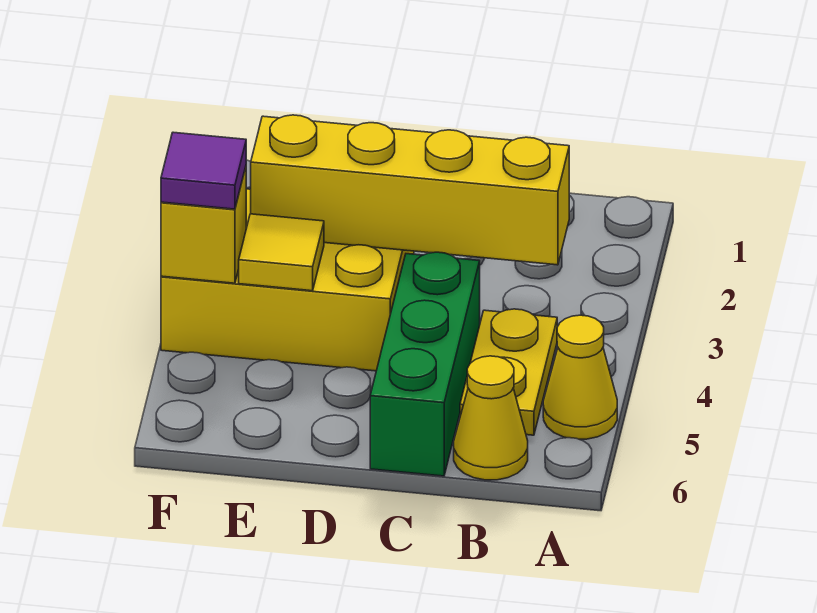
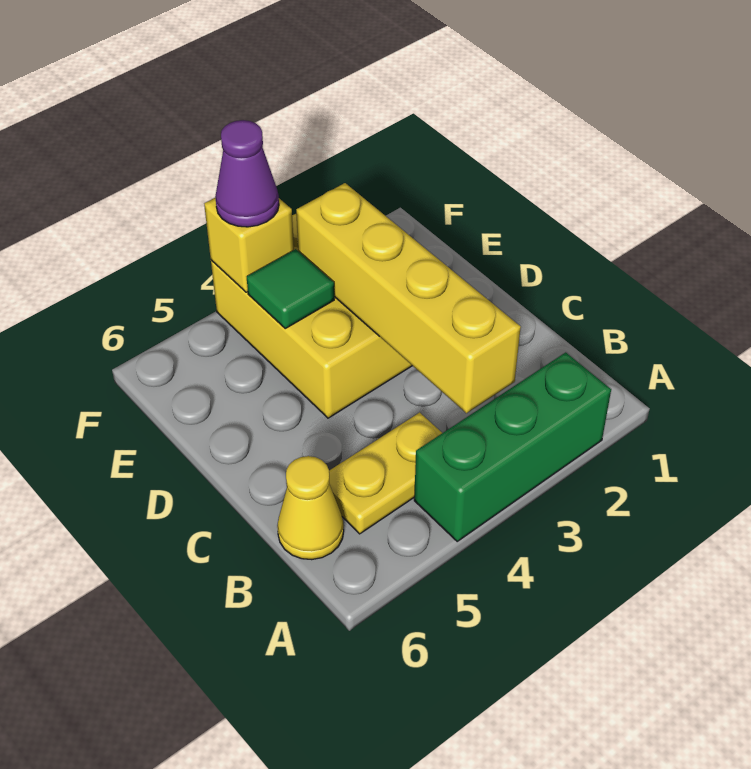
yellow 1x1 cone [543,315,617,439] -> none
green 1x3 brick [370,252,480,476] -> green 1x3 brick moved to [414,352,611,541]
yellow 1x1 tile [239,214,324,291] -> green 1x1 tile [247,249,334,328]
purple 1x1 tile [161,132,246,209] -> purple 1x1 cone [215,120,279,227]

